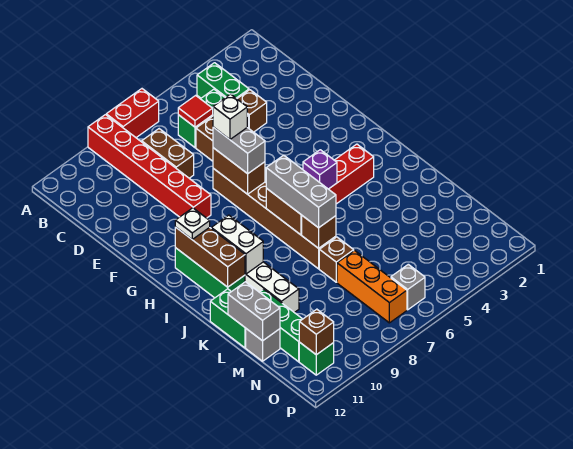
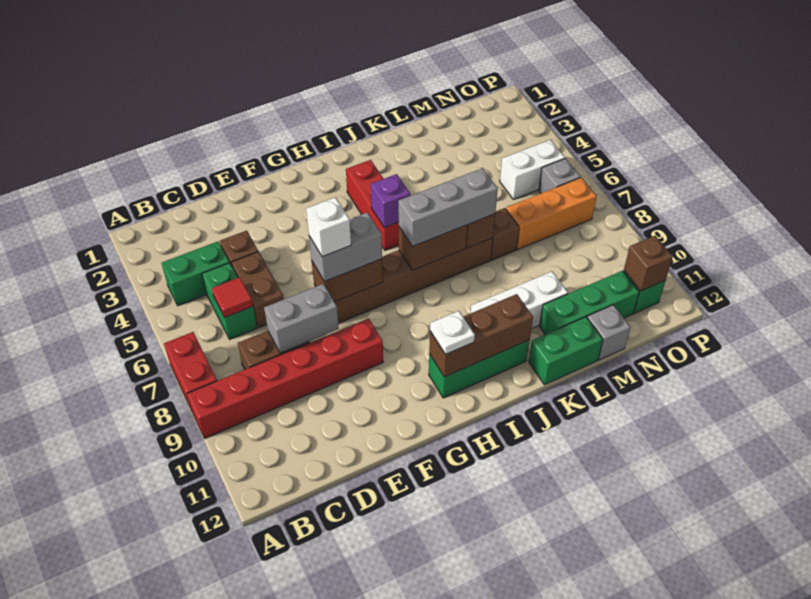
white 1x2 brick [211,215,263,274] -> white 1x2 brick moved to [500,140,565,200]
grey 1x2 brick [228,282,280,341] -> grey 1x2 brick moved to [264,284,339,353]

